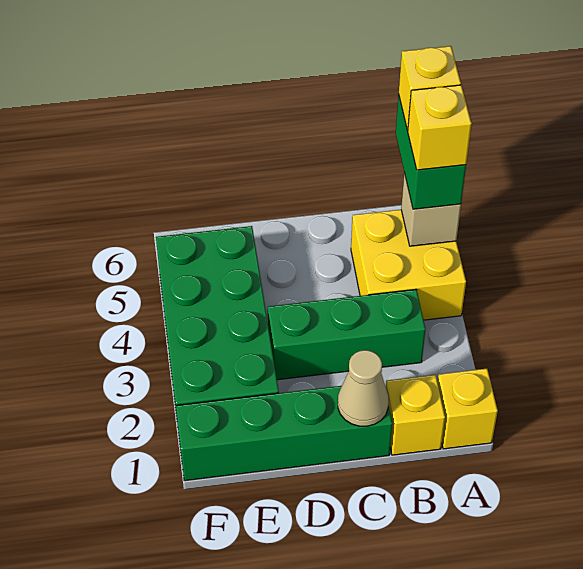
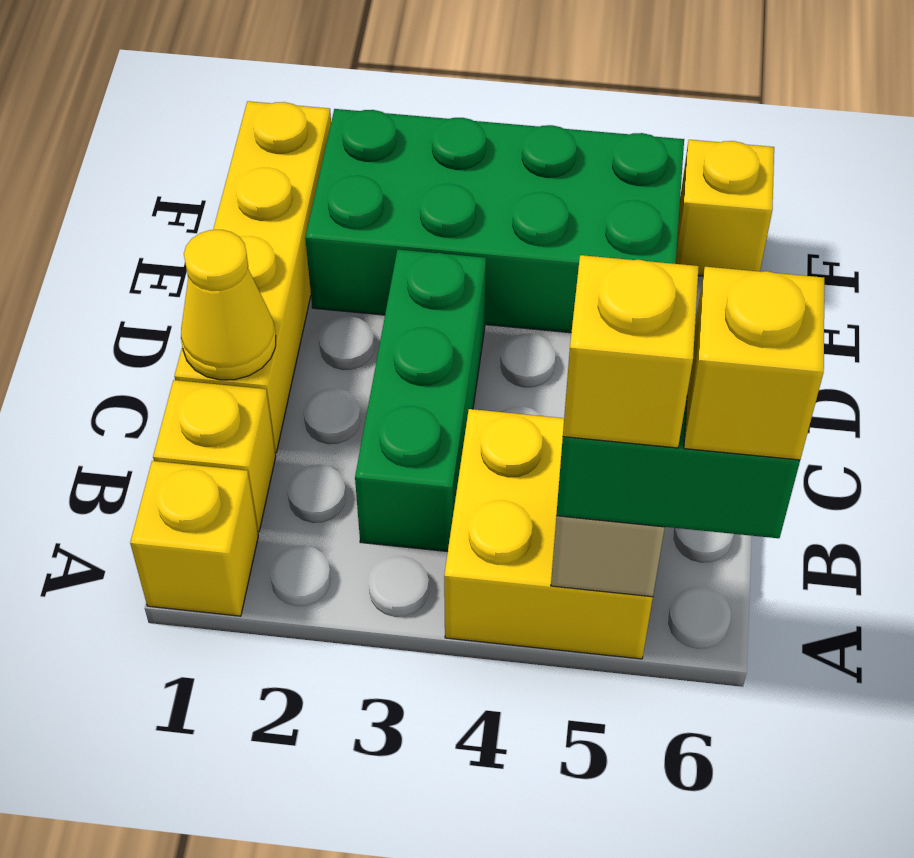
green 1x4 brick [176,386,392,481] -> yellow 1x4 brick [174,101,331,453]
tan 1x1 cone [338,350,389,426] -> yellow 1x1 cone [181,230,276,380]
none -> yellow 1x1 brick [676,140,774,276]

